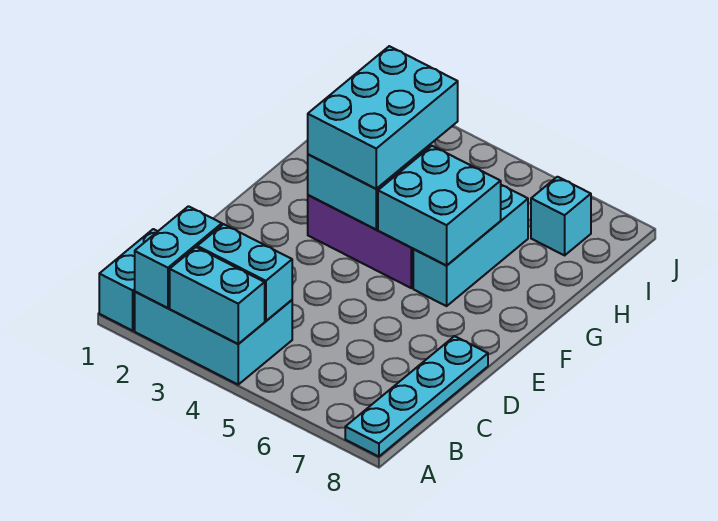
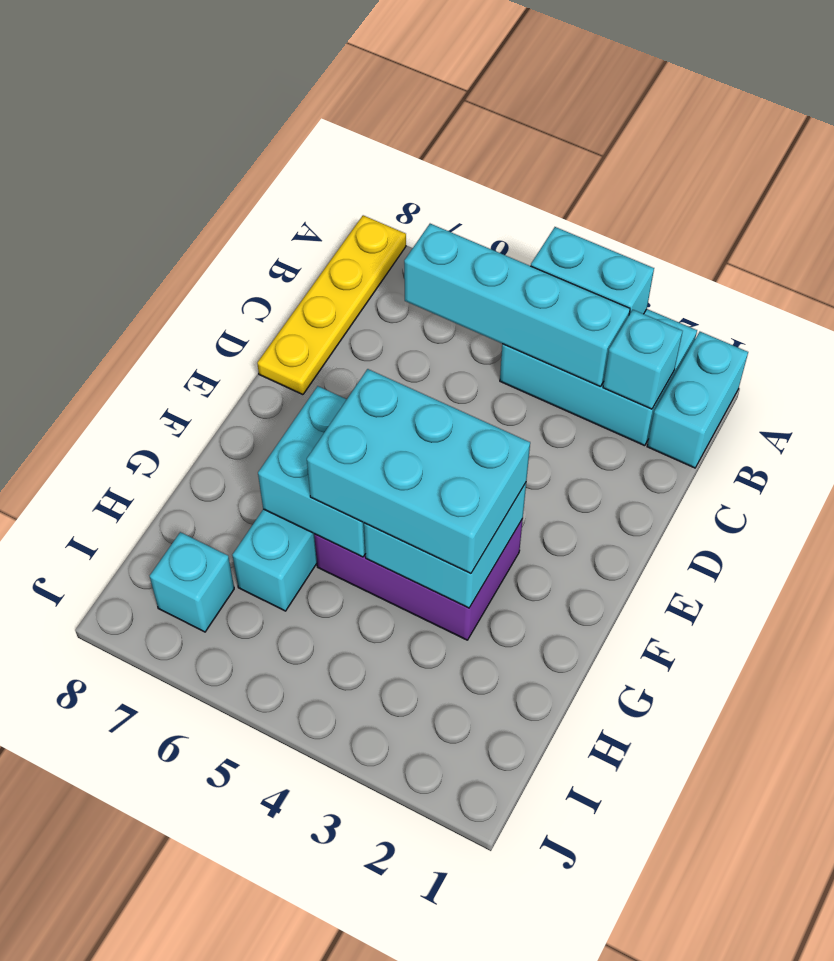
cyan 1x2 brick [135,206,222,308] -> cyan 1x1 brick [603,310,683,409]
cyan 1x4 plate [345,336,488,457] -> yellow 1x4 plate [257,215,406,395]
cyan 1x2 brick [197,224,292,321] -> cyan 1x4 brick [404,224,630,387]
cyan 2x3 brick [308,46,458,189] -> cyan 2x3 brick turned to [307,369,530,574]

